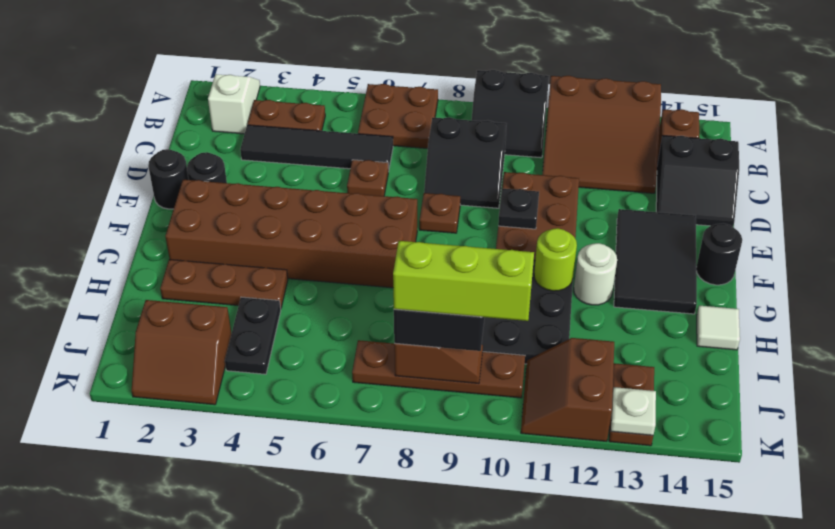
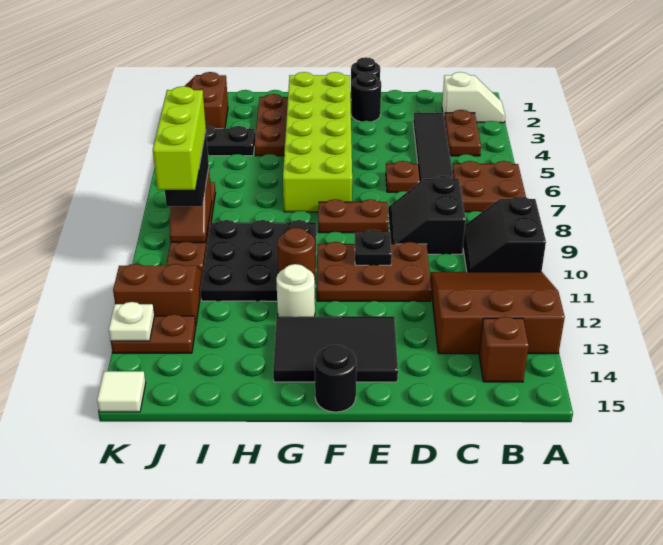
brown 3x3 slope [542,76,661,193] -> brown 3x3 slope turned to [430,272,565,354]
black 2x2 slope [656,136,739,227] -> none
brown 1x1 plate [419,193,460,233] -> brown 1x2 plate [318,199,388,233]
brown 2x6 brick [165,180,417,288] -> lime 2x6 brick [283,72,352,212]
lime 1x1 round brick [534,228,577,291] -> brown 1x1 round brick [277,228,315,278]
white 1x1 tile [697,306,740,350] -> white 1x1 tile moved to [97,371,146,412]

